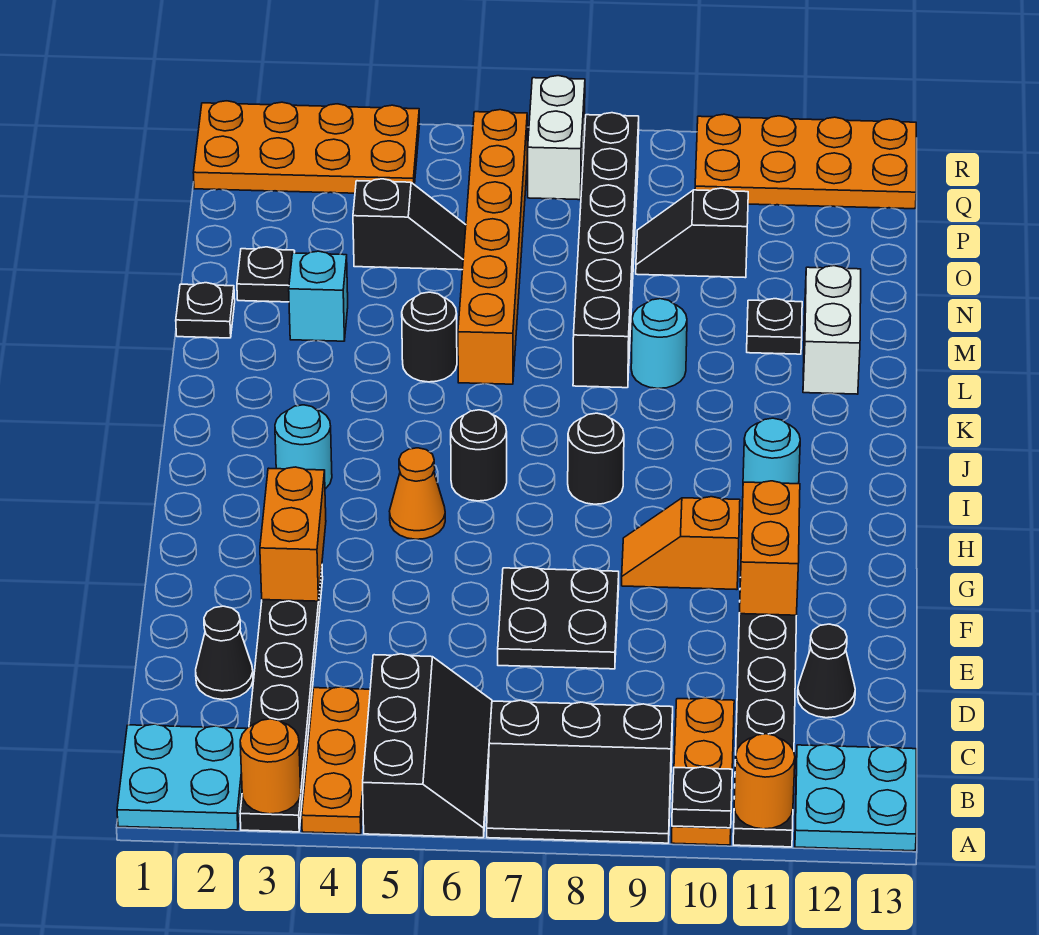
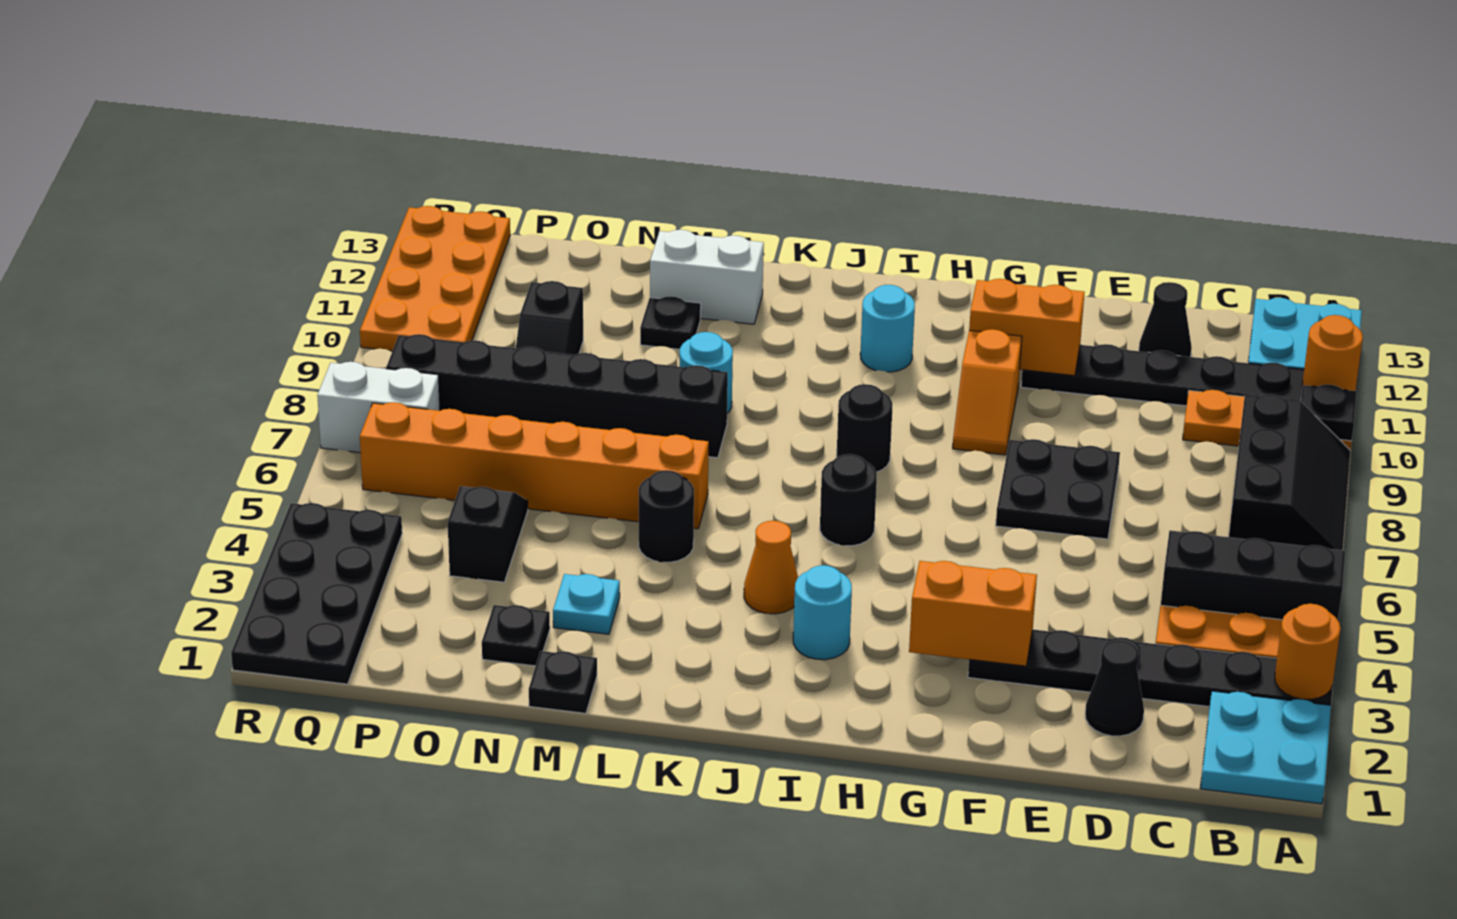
orange 1x1 cone [390,448,445,539] -> orange 1x1 cone moved to [744,521,798,614]
cyan 1x1 brick [289,251,348,341] -> cyan 1x1 plate [553,574,620,634]
orange 2x4 plate [193,101,420,193] -> black 2x4 plate [231,503,402,684]

